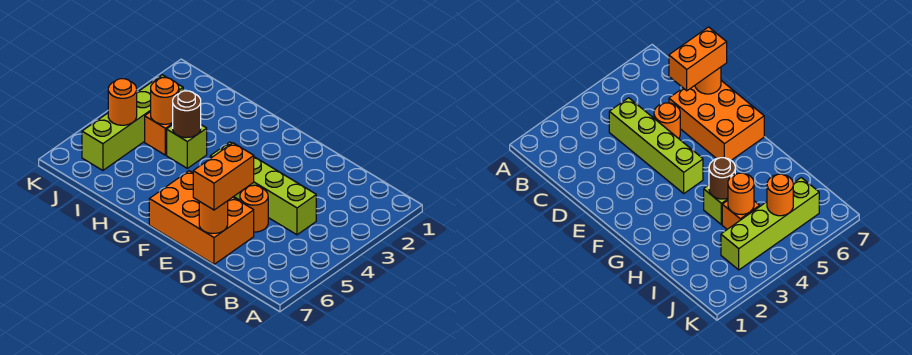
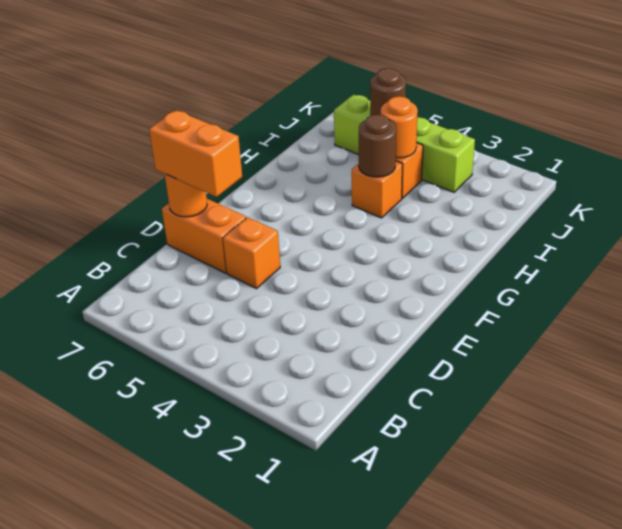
lime 1x4 brick [210,142,316,235] -> none
orange 1x1 round brick [240,185,268,232] -> orange 1x1 brick [223,217,280,289]
orange 2x3 brick [149,171,254,264] -> orange 1x2 brick [162,199,246,273]
lime 1x1 brick [167,125,207,168] -> orange 1x1 brick [352,161,403,218]
orange 1x1 round brick [108,79,137,125] -> brown 1x1 round brick [370,68,406,116]

